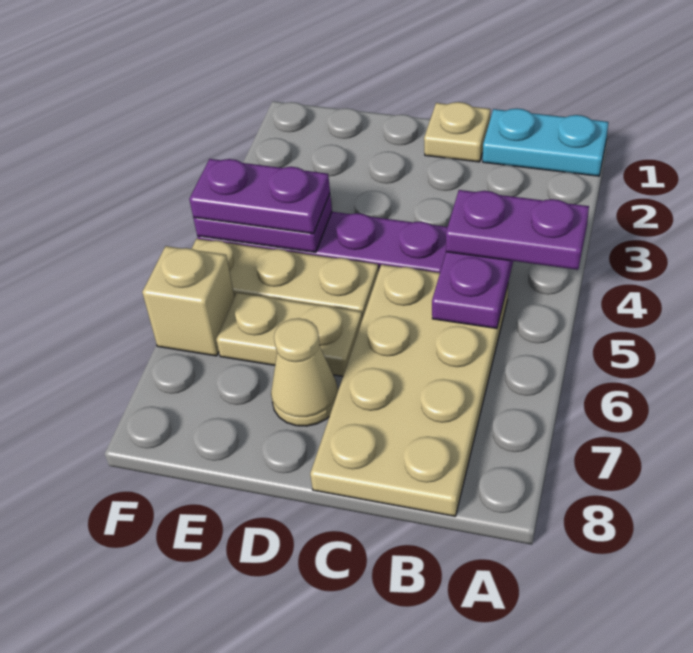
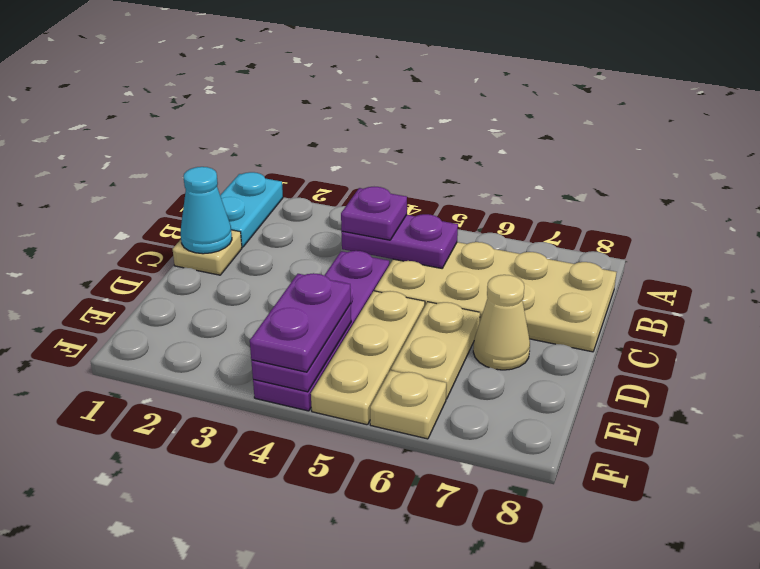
purple 1x2 plate [446,190,589,270] -> purple 1x1 plate [341,187,407,240]
none -> cyan 1x1 cone [181,167,232,254]
tan 1x1 brick [142,246,235,356] -> tan 1x1 plate [370,370,446,439]

